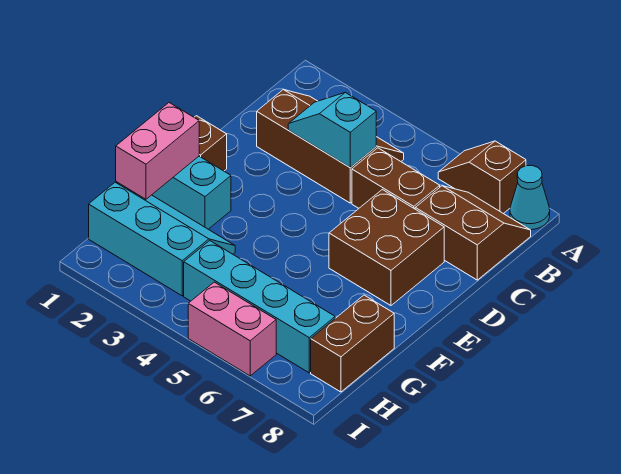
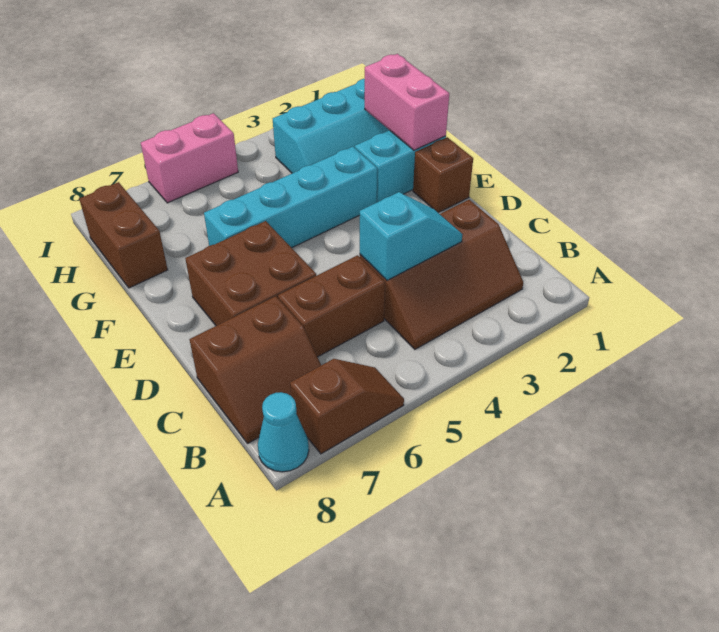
cyan 1x4 brick [184,241,335,373] -> cyan 1x4 brick moved to [204,147,377,248]

